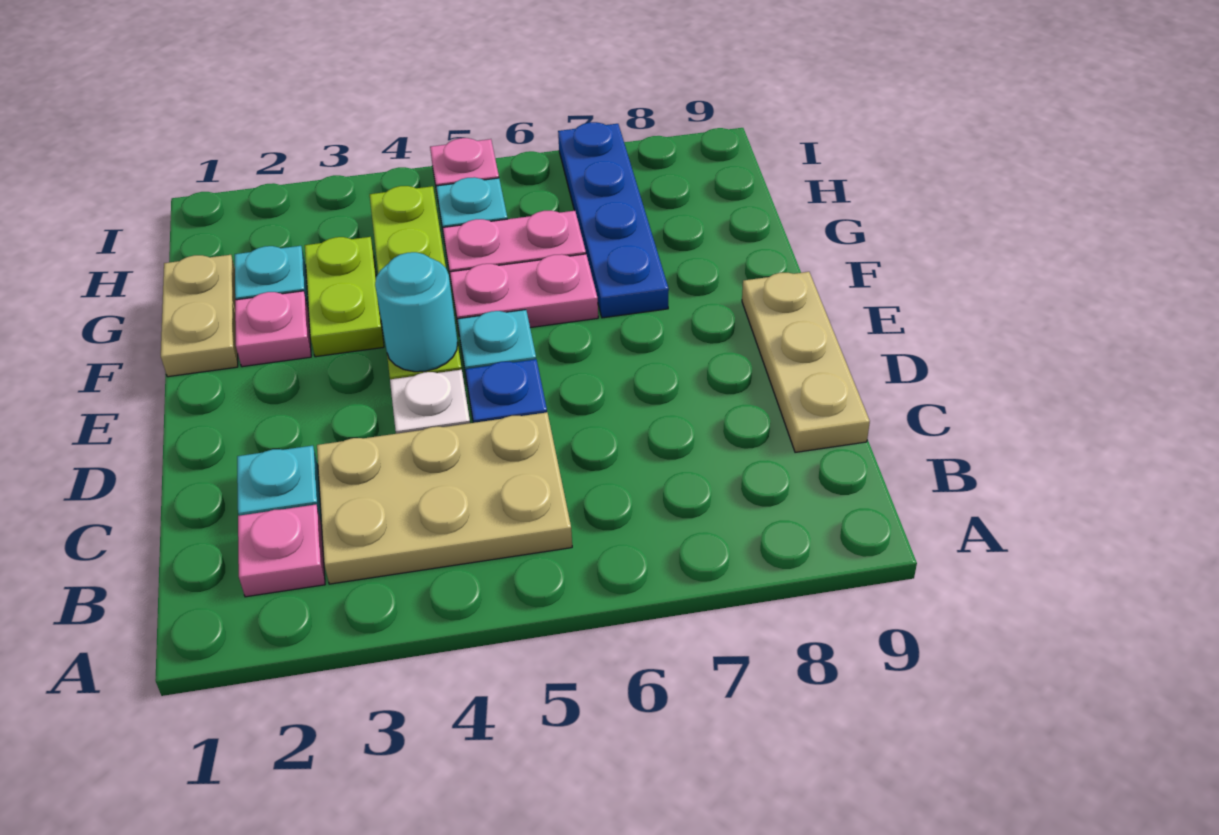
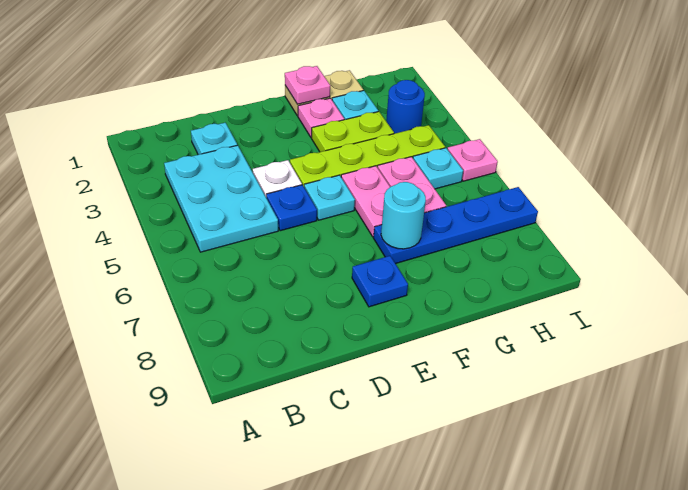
pink 1x1 plate [238,505,325,597] -> pink 1x1 plate moved to [285,66,330,104]
tan 2x3 plate [317,412,572,584] -> cyan 2x3 plate [164,145,278,252]
tan 1x3 plate [742,272,870,452] -> none
cyan 1x1 round brick [375,252,458,372] -> cyan 1x1 round brick moved to [381,182,426,249]
none -> blue 1x1 plate [352,256,408,307]
none -> blue 1x1 round brick [386,80,425,134]

